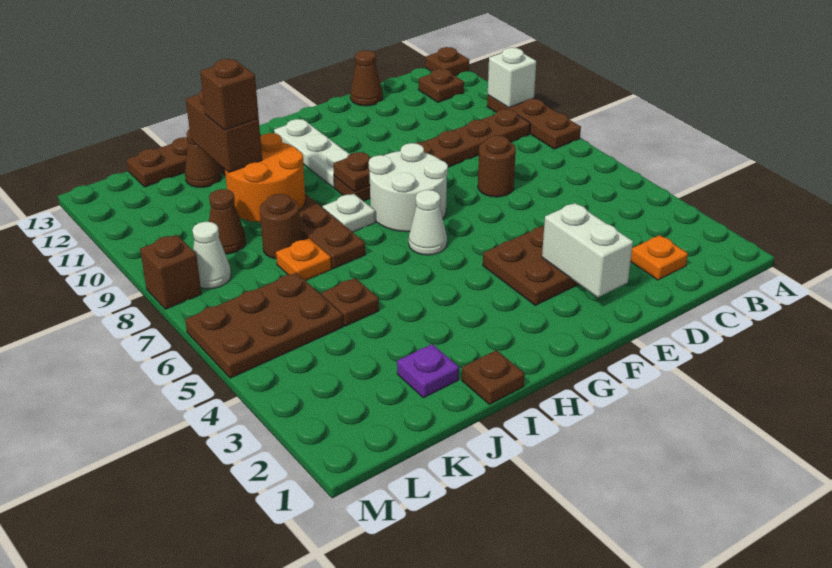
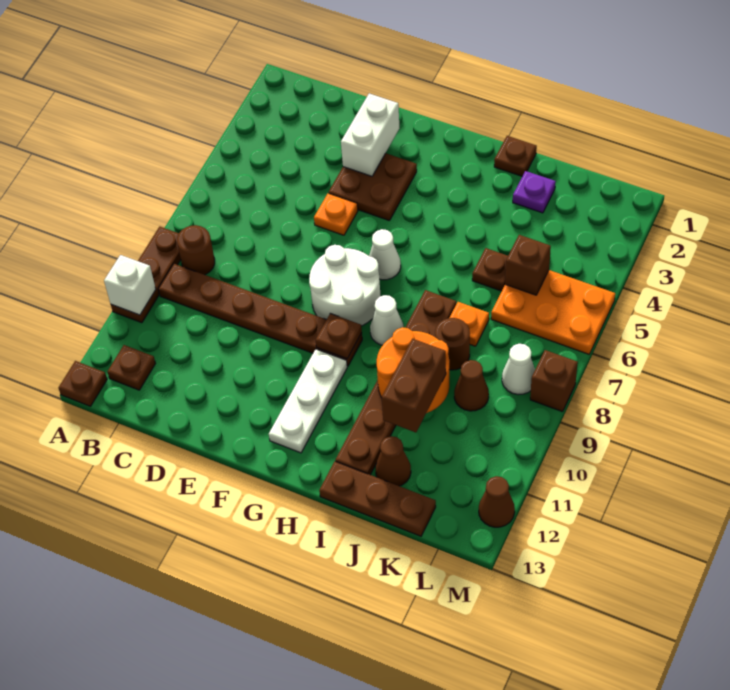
orange 1x1 plate [630,235,688,280] -> orange 1x1 plate moved to [314,193,358,235]
brown 1x1 round brick [478,136,516,197] -> brown 1x1 round brick moved to [177,225,215,275]
brown 1x1 cone [350,50,383,106] -> brown 1x1 cone moved to [479,476,515,527]
white 1x1 plate [323,194,375,232] -> white 1x1 cone [370,295,404,345]
brown 1x1 brick [200,59,259,130] -> brown 1x1 brick moved to [505,235,551,295]
brown 2x3 plate [185,273,343,378] -> orange 2x3 plate [491,270,615,354]

